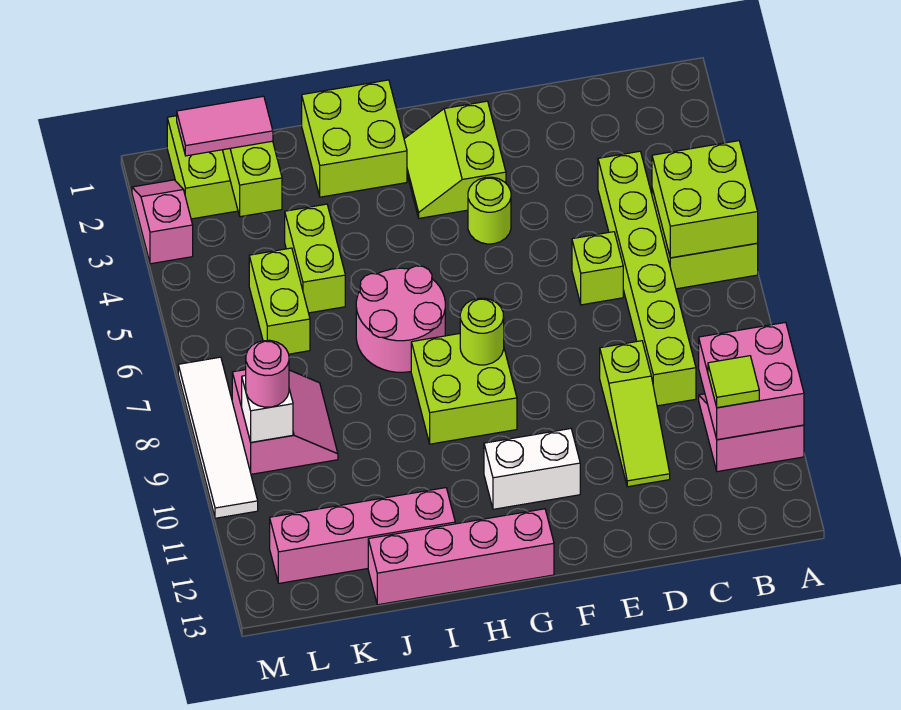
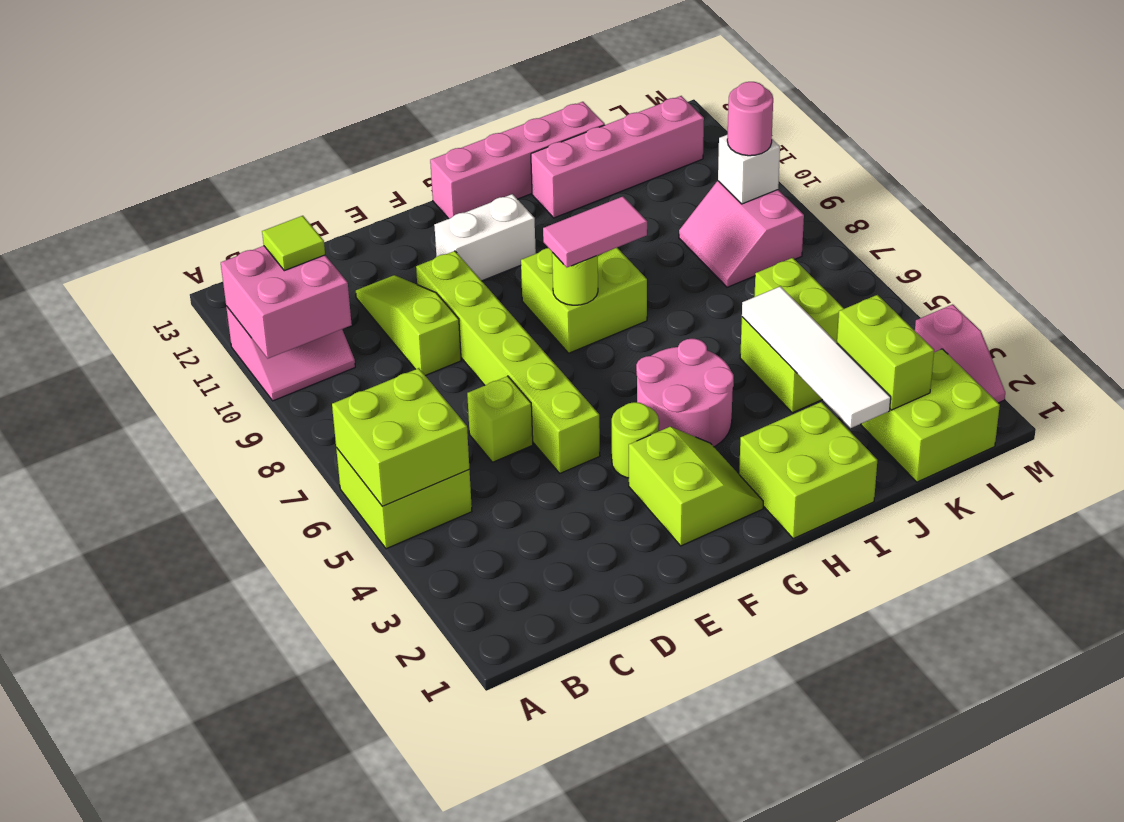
lime 1x6 brick [598,151,696,406] -> lime 1x6 brick moved to [416,251,600,473]
pink 2x2 round brick [356,266,445,372] -> pink 2x2 round brick moved to [636,339,734,447]
pink 1x2 tile [177,96,273,156] -> pink 1x2 tile moved to [543,196,647,267]
white 1x4 tile [178,357,258,518] -> white 1x4 tile moved to [742,286,891,428]

